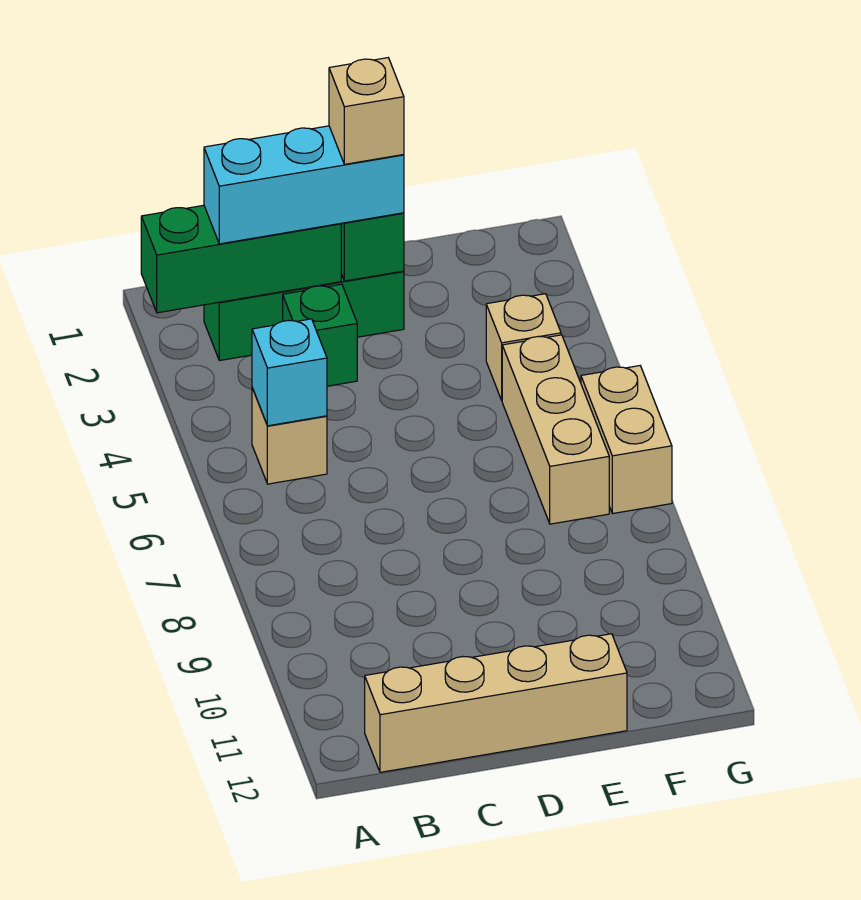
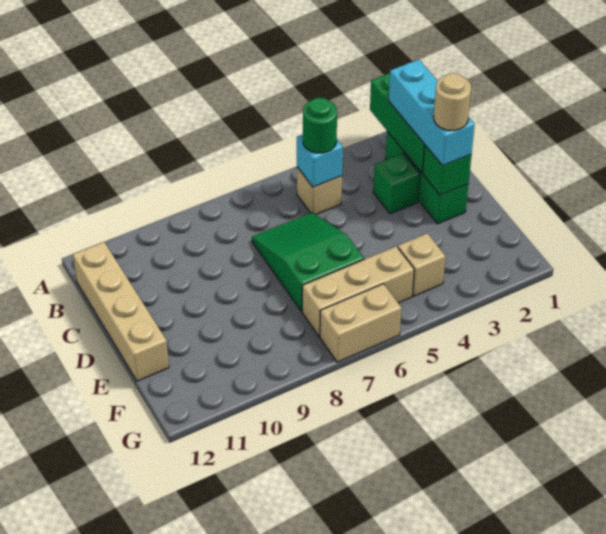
none -> green 1x1 round brick [303,98,337,153]
none -> green 2x3 slope [252,213,364,312]
tan 1x1 brick [329,58,404,164] -> tan 1x1 round brick [434,73,471,131]

